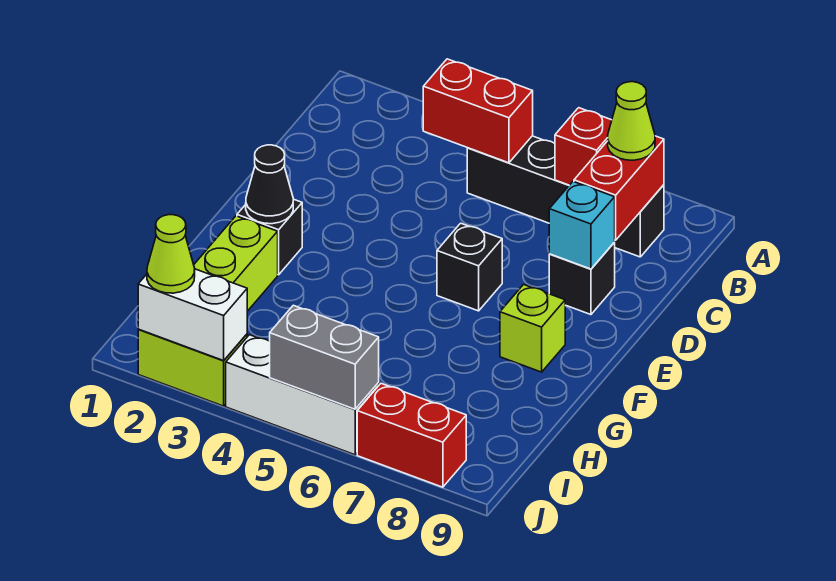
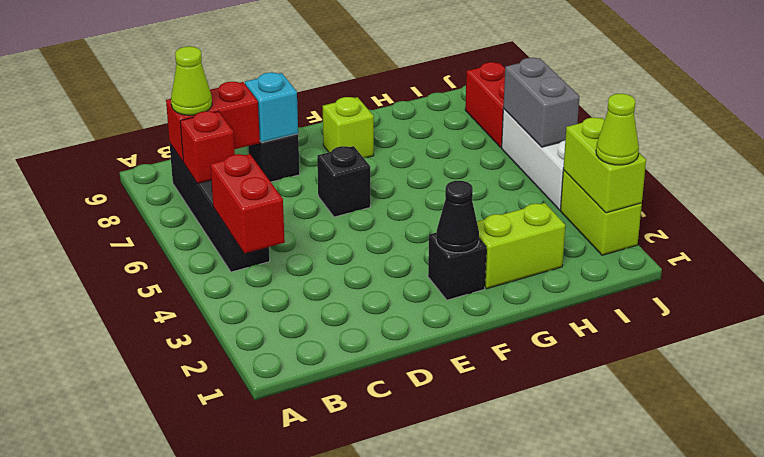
white 1x2 brick [138,269,247,361] -> lime 1x2 brick [563,117,646,213]

